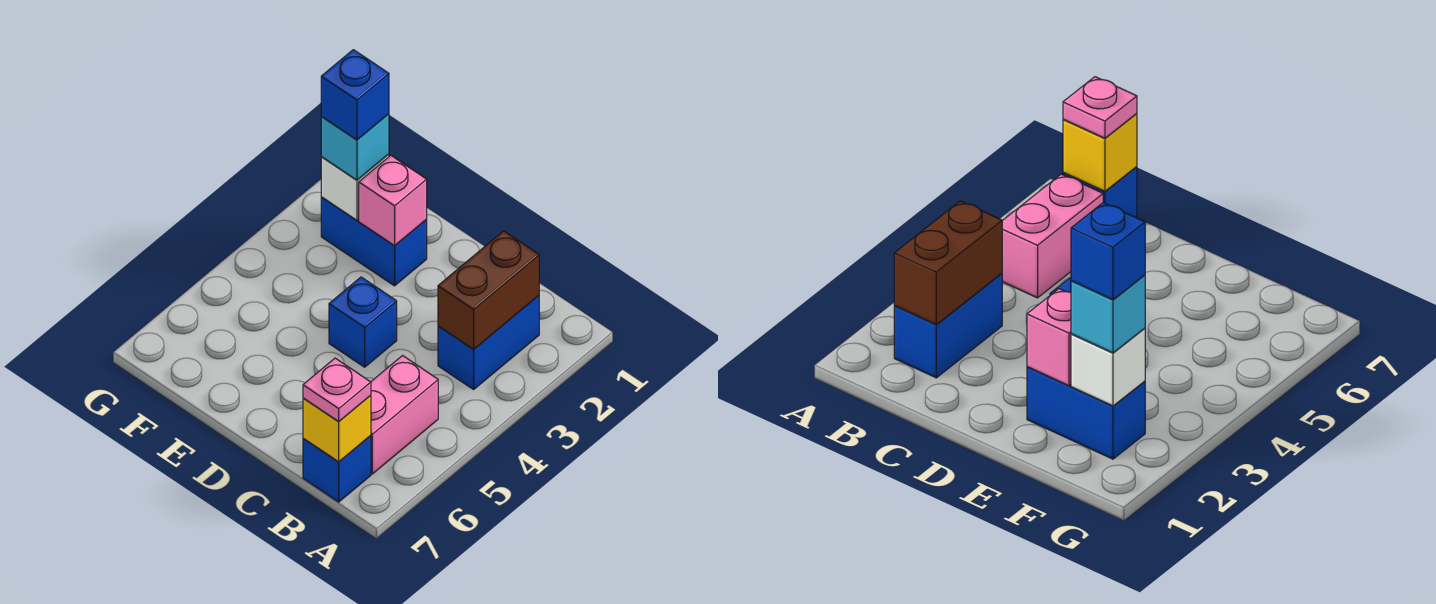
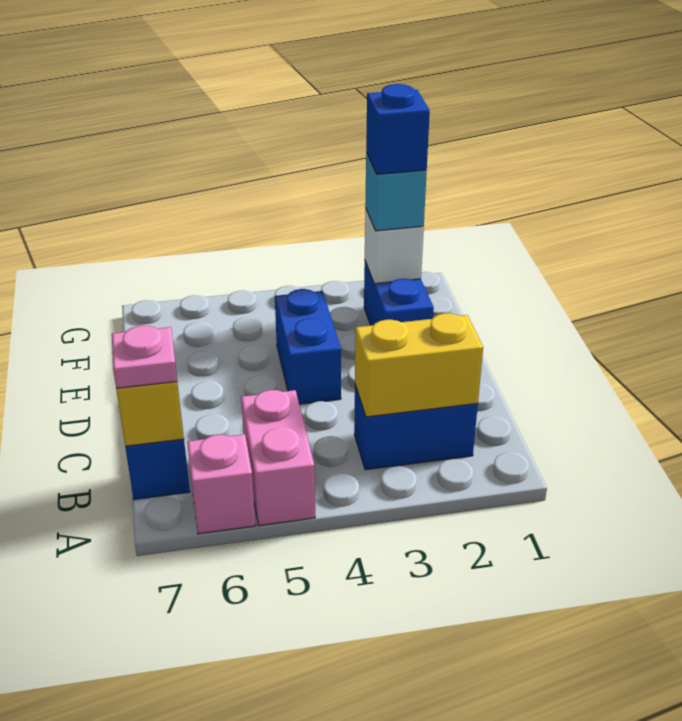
brown 1x2 brick [438,231,539,349] -> yellow 1x2 brick [355,313,483,417]
pink 1x2 brick [371,356,438,474] -> pink 1x2 brick turned to [241,390,315,526]
blue 1x1 brick [329,277,397,367] -> blue 1x2 brick [275,289,341,404]
pink 1x1 brick [359,155,427,246] -> pink 1x1 brick moved to [187,434,256,534]

